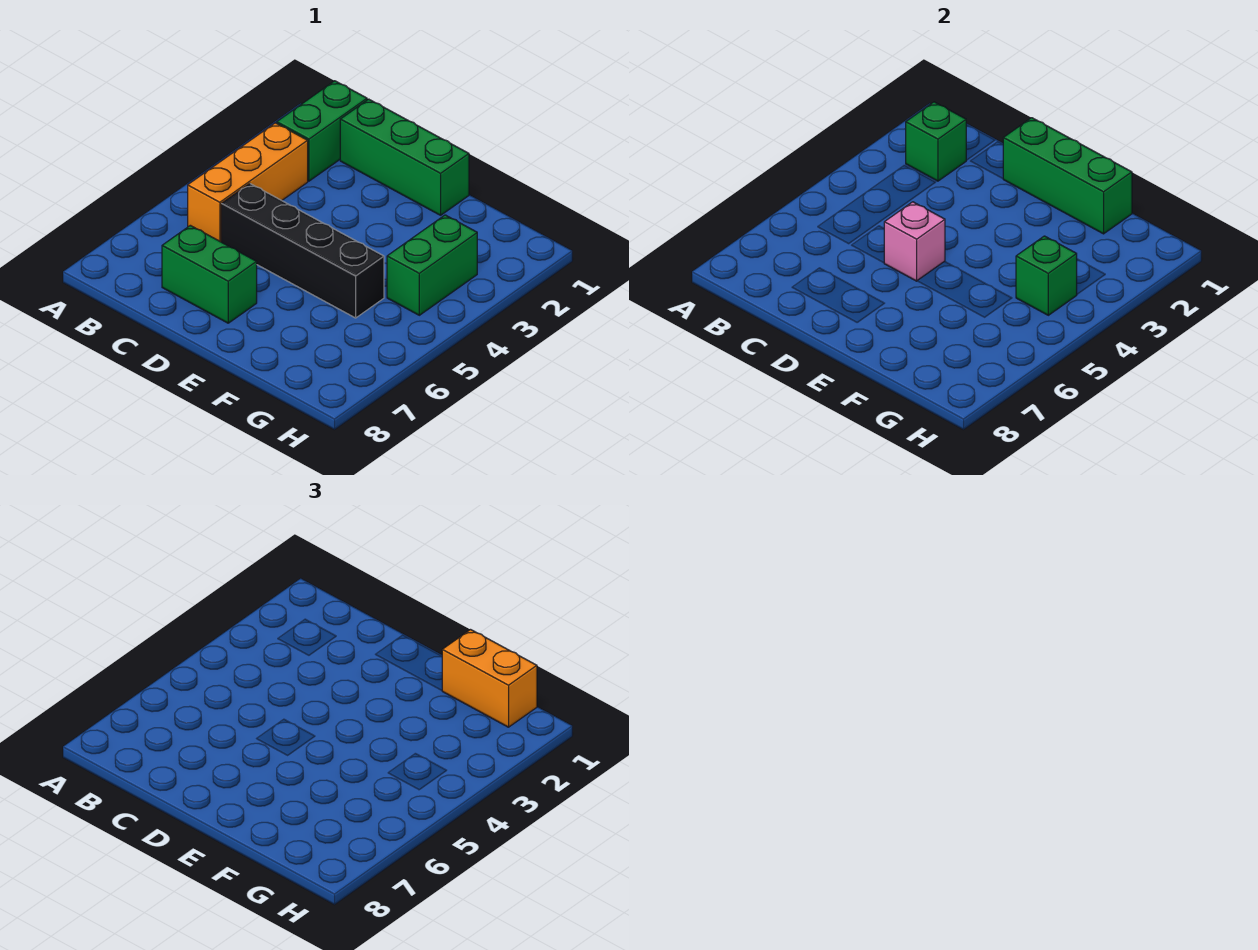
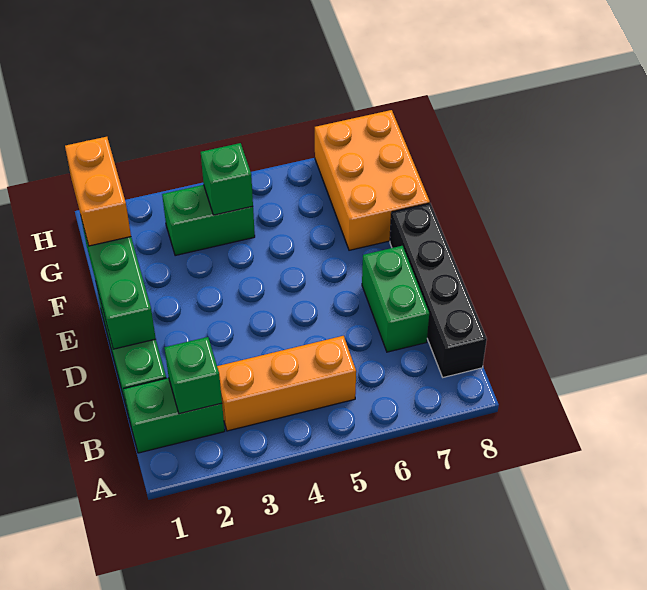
black 1x4 brick [221,183,384,318] -> black 1x4 brick moved to [390,203,487,377]
pink 1x1 brick [884,202,945,281] -> none
none -> orange 2x3 brick [315,110,430,250]

